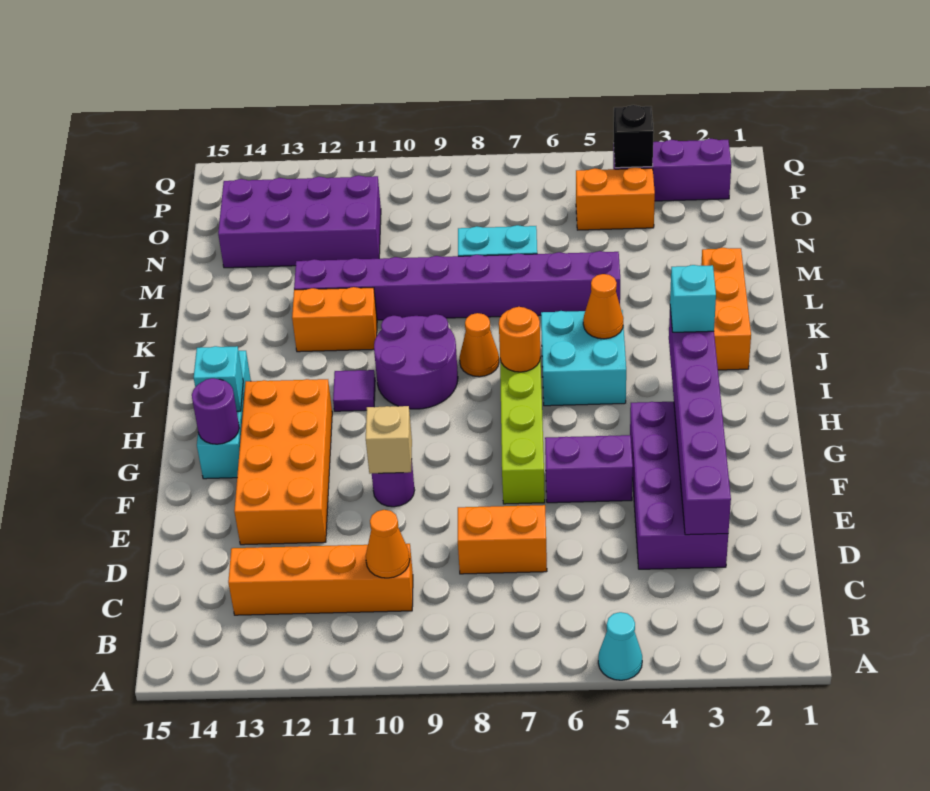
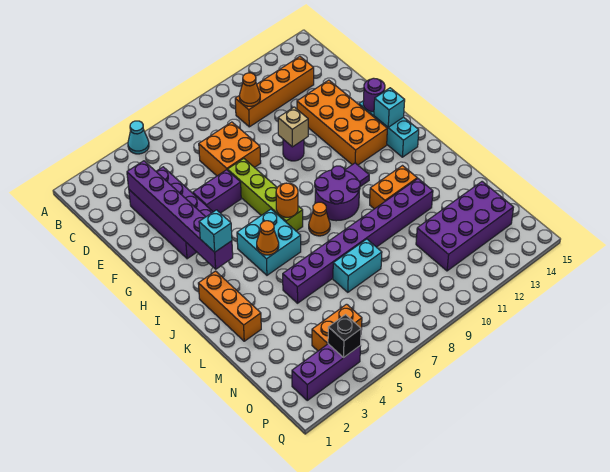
orange 1x2 brick [458,505,547,574] -> orange 2x2 brick [199,122,261,176]

